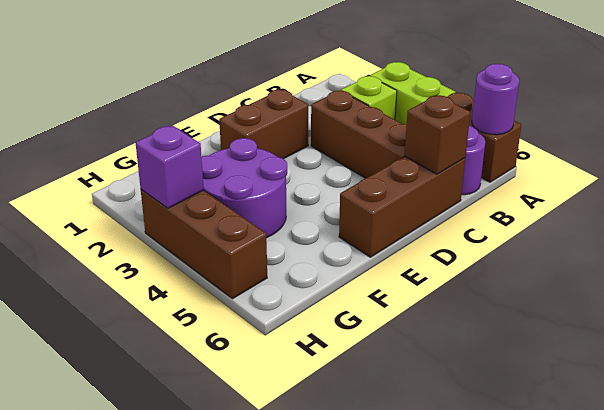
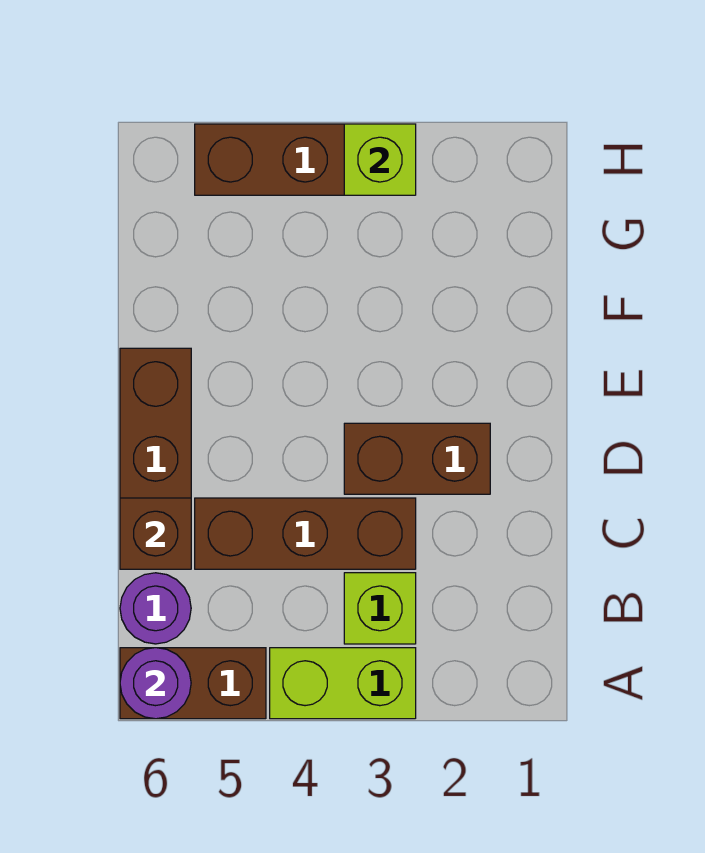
brown 1x2 brick [219,89,308,159] -> brown 1x2 brick turned to [344,423,490,494]
purple 2x2 round brick [202,138,287,238] -> none
purple 1x1 brick [136,125,204,208] -> lime 1x1 brick [344,124,416,195]

